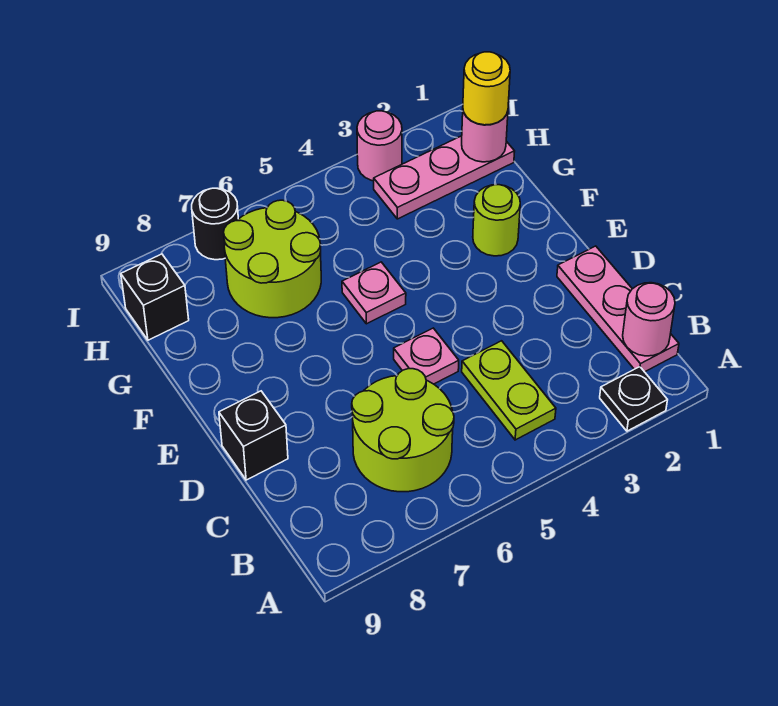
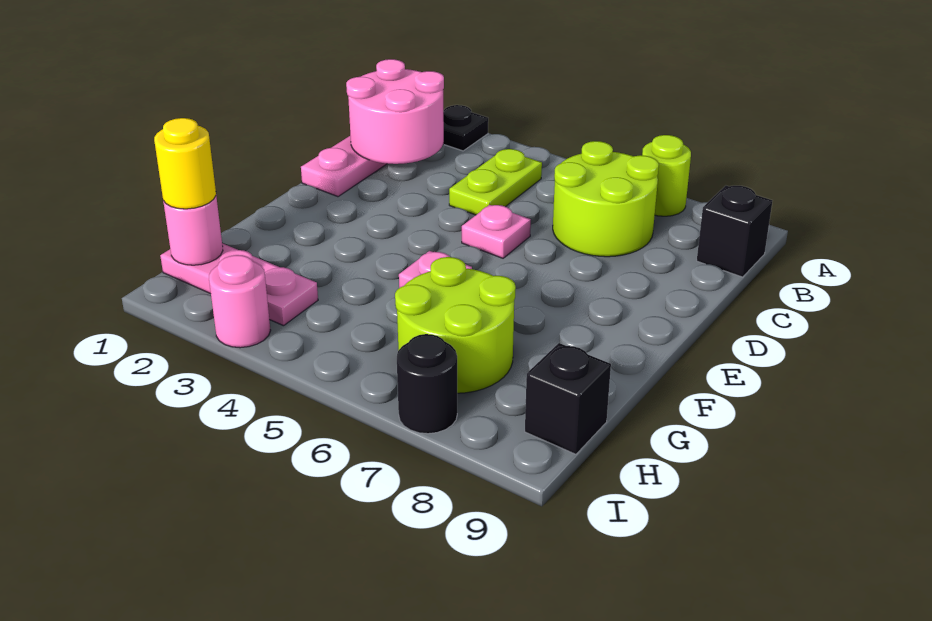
pink 1x1 round brick [623,283,675,356] -> pink 2x2 round brick [346,59,444,164]
black 1x1 brick [219,391,288,480] -> black 1x1 brick moved to [697,186,772,277]
lime 1x1 round brick [473,185,520,256] -> lime 1x1 round brick moved to [642,135,691,216]

